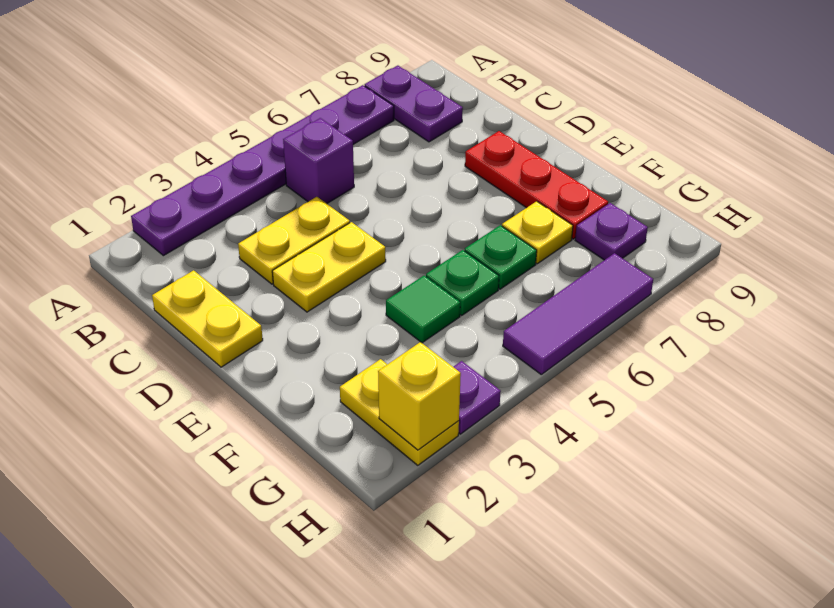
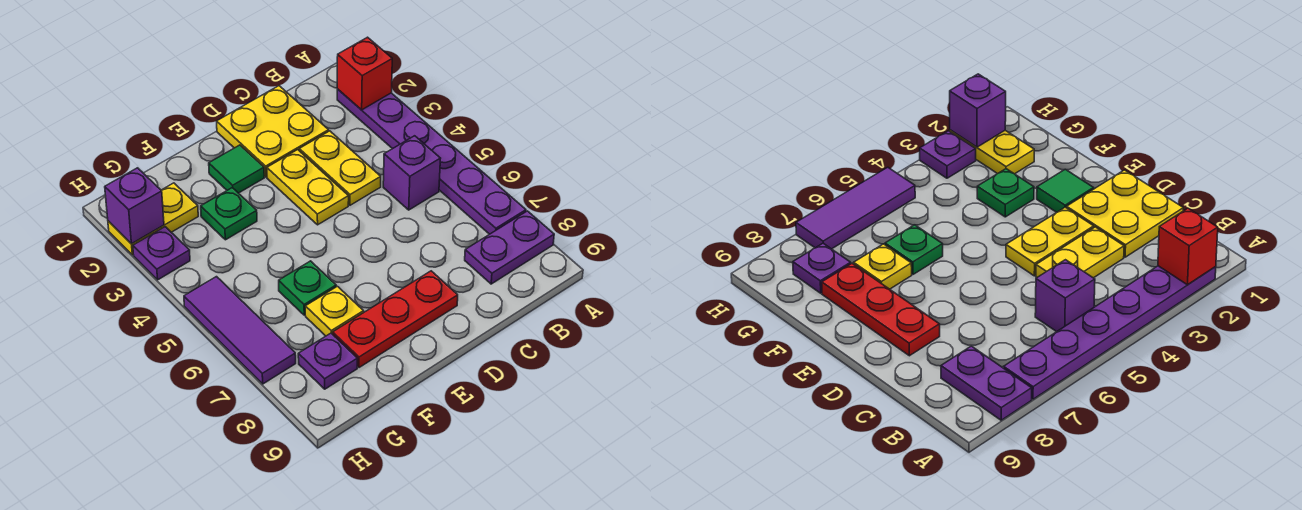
none -> red 1x1 brick [337,37,392,110]
yellow 1x2 plate [152,270,263,367] -> yellow 2x2 plate [217,86,329,177]
green 1x1 tile [386,276,460,343] -> green 1x1 tile moved to [209,145,264,193]
green 1x1 plate [426,250,499,315] -> green 1x1 plate moved to [201,188,257,240]
yellow 1x1 brick [378,342,461,450] -> purple 1x1 brick [105,168,164,244]

